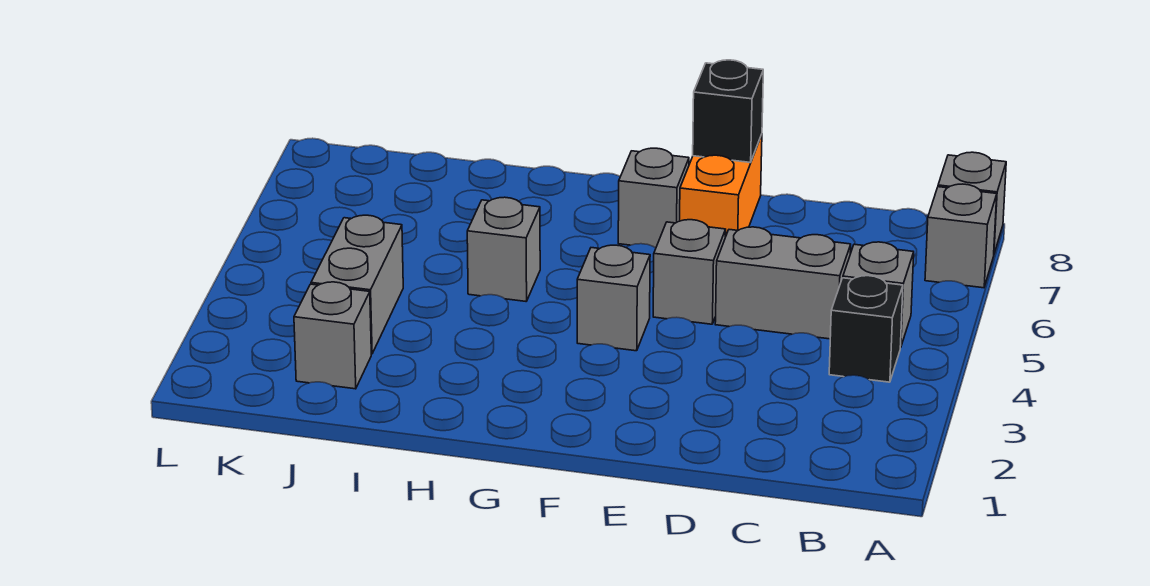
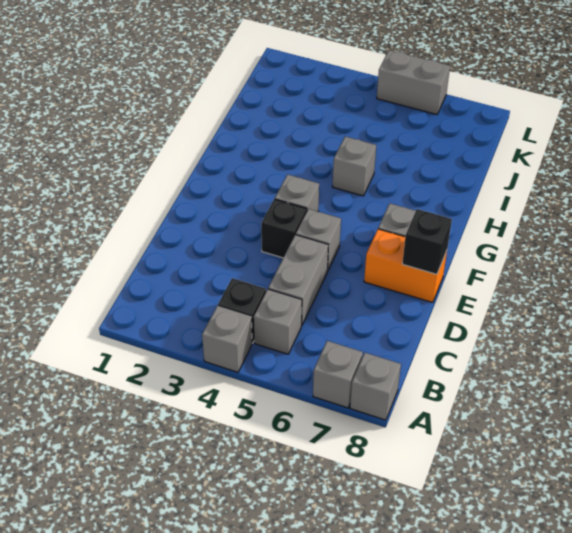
none -> black 1x1 brick [261,199,307,258]
grey 1x1 brick [294,282,371,389] -> grey 1x1 brick moved to [202,306,252,372]
grey 1x2 brick [311,215,403,354] -> grey 1x2 brick moved to [377,50,450,114]

